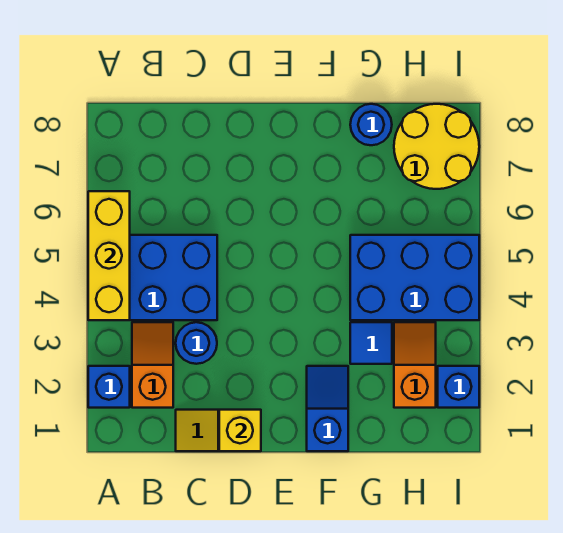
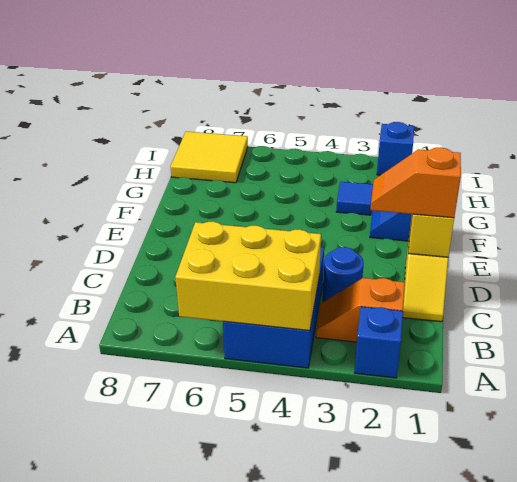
yellow 1x3 brick [88,191,130,320] -> yellow 2x3 brick [175,222,321,331]
blue 2x3 brick [350,235,479,320] -> none
blue 1x1 round brick [350,104,392,145] -> none
orange 1x2 slope [394,322,436,408] -> orange 1x2 slope moved to [370,147,461,218]
yellow 2x2 round brick [394,104,479,189] -> yellow 2x2 tile [171,131,248,183]

